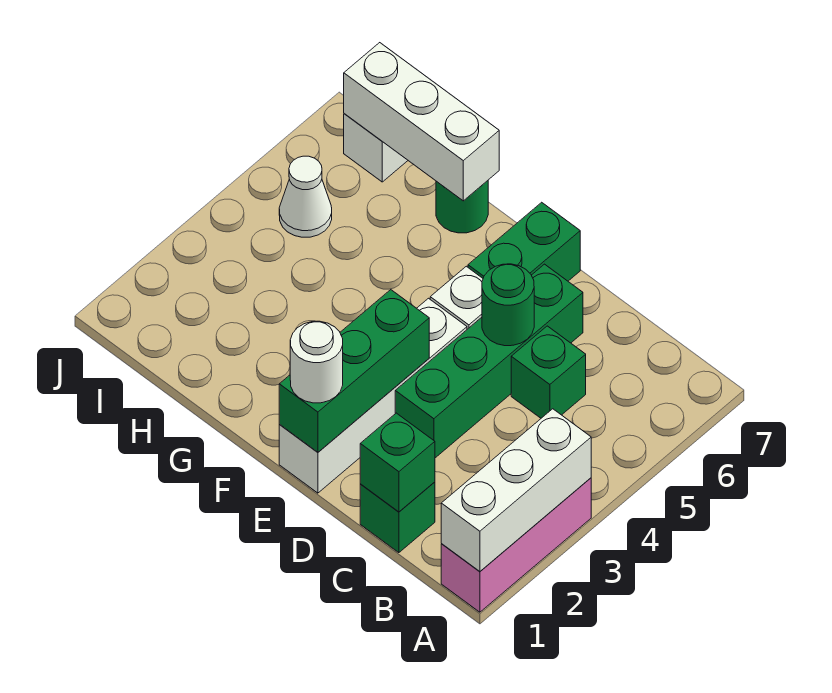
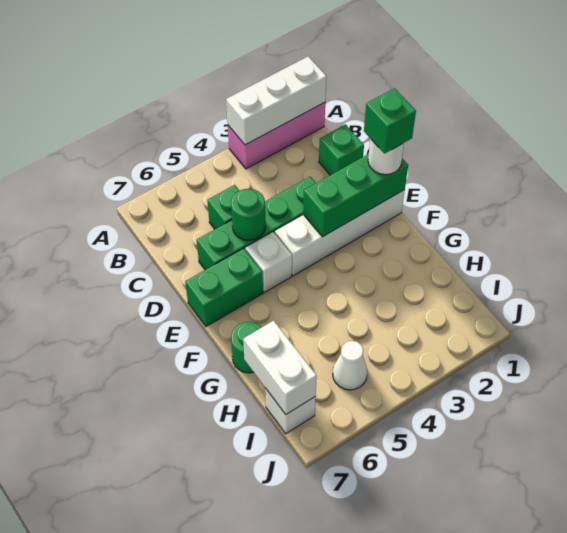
green 1x1 brick [360,413,435,512] -> green 1x1 brick moved to [364,88,416,154]
white 1x3 brick [344,43,499,201] -> white 1x2 brick [243,321,317,414]

